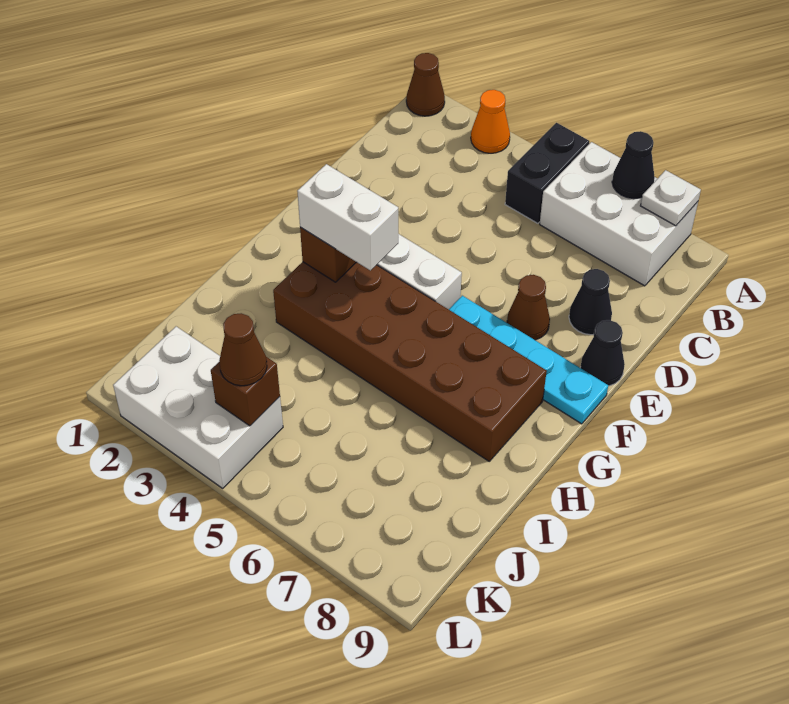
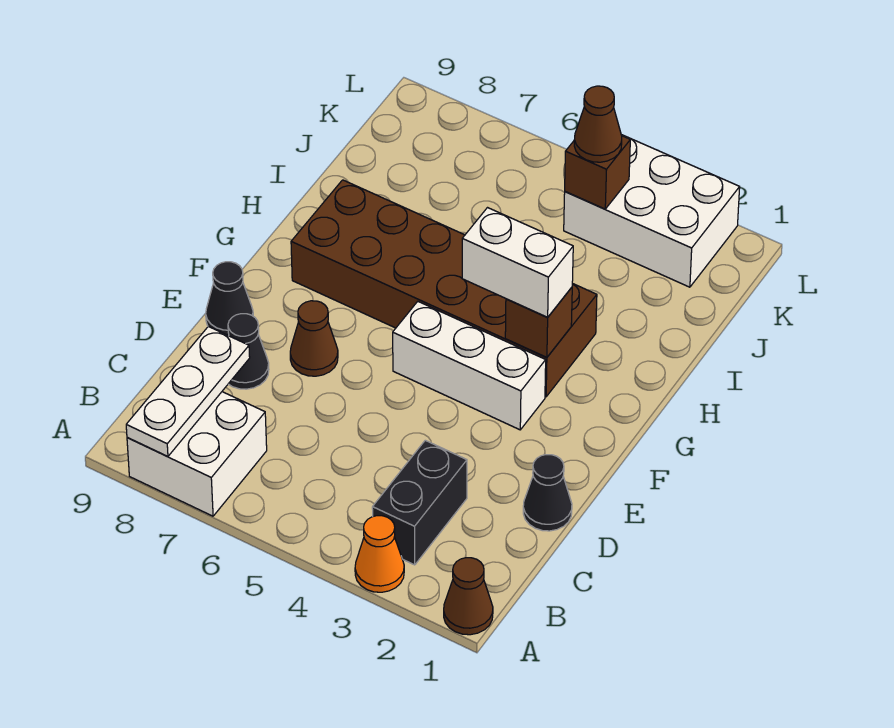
black 1x2 brick [505,123,590,223] -> black 1x2 brick moved to [372,440,467,565]
white 2x3 brick [540,142,698,286] -> white 2x2 brick [127,392,267,516]
black 1x1 cone [612,131,655,199] -> black 1x1 cone moved to [523,455,572,531]
white 1x1 plate [641,170,701,226] -> white 1x3 plate [126,326,250,457]
cyan 1x4 plate [449,296,608,424] -> none

